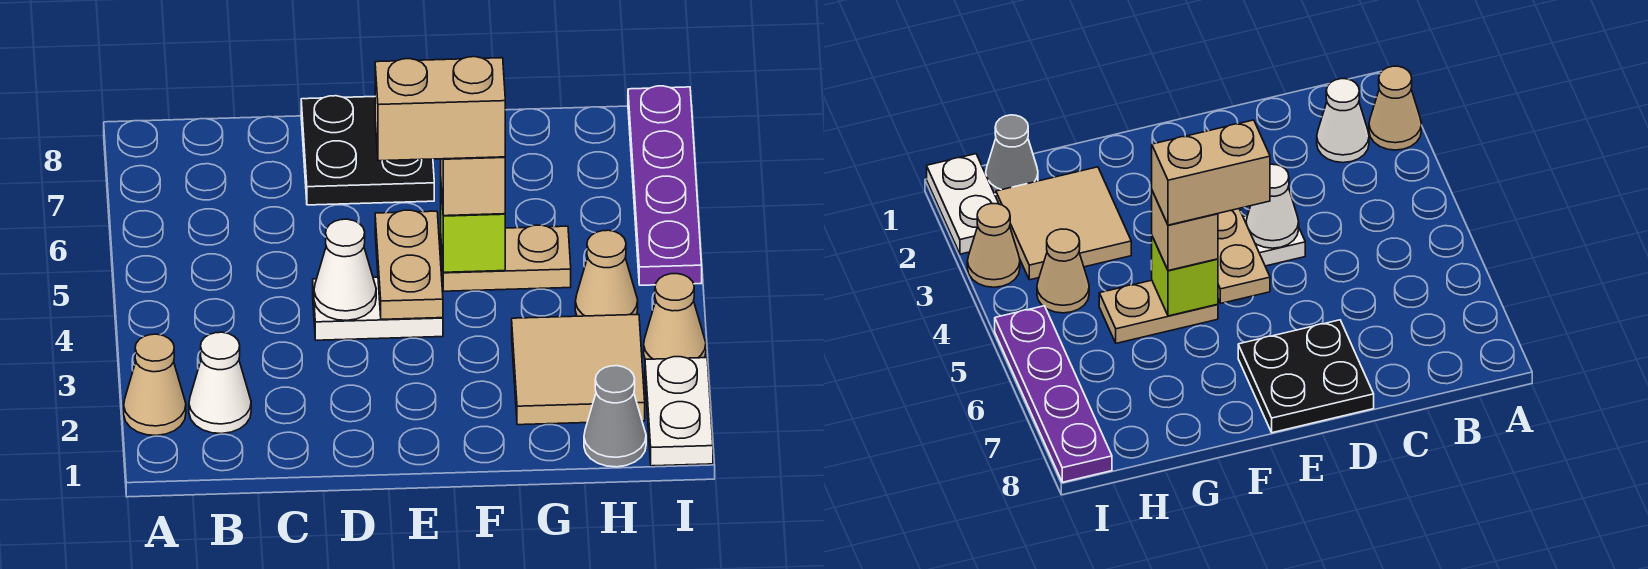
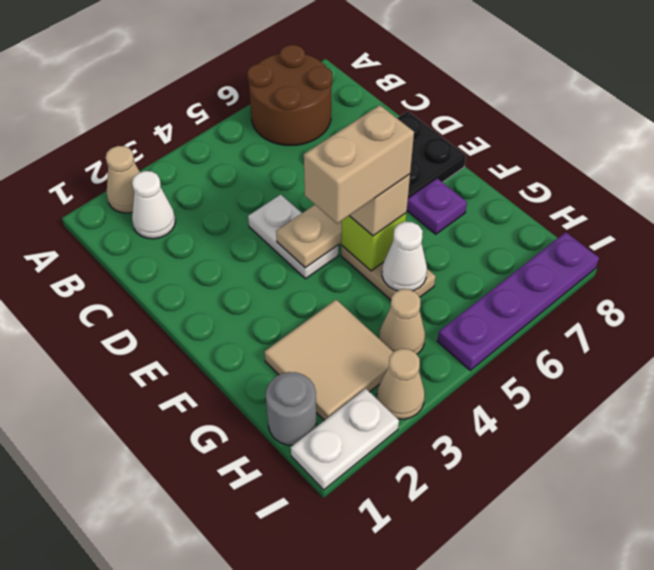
none -> brown 2x2 round brick [247,45,332,146]
white 1x1 cone [314,219,376,320] -> white 1x1 cone moved to [382,222,427,291]
tan 1x2 brick [375,57,505,161] -> tan 1x2 brick turned to [304,105,414,224]
none -> purple 1x1 plate [407,178,467,234]
grey 1x1 cone [584,366,646,467] -> grey 1x1 round brick [266,372,316,445]

